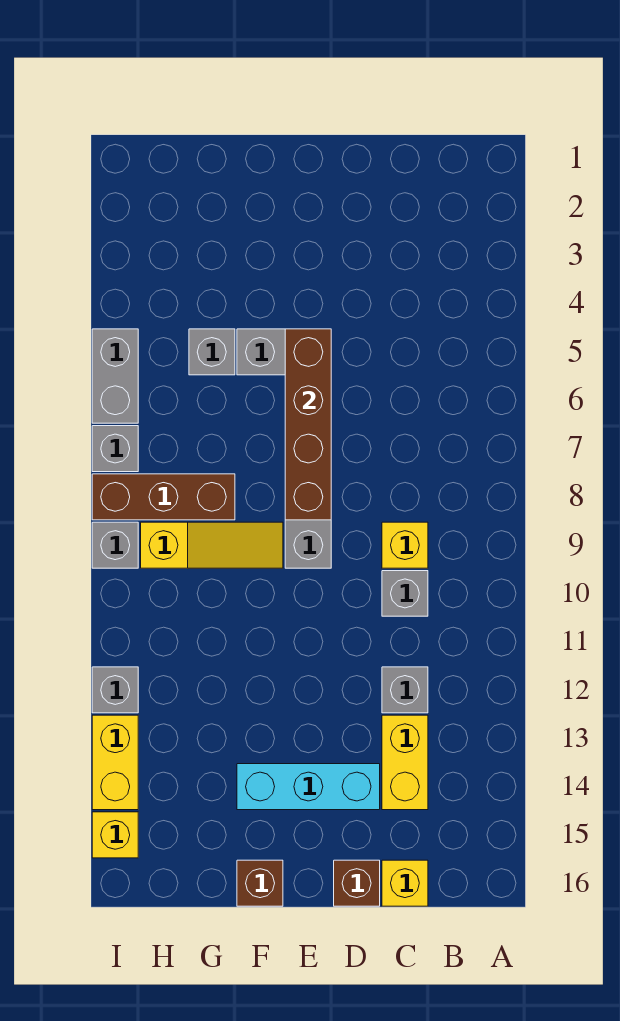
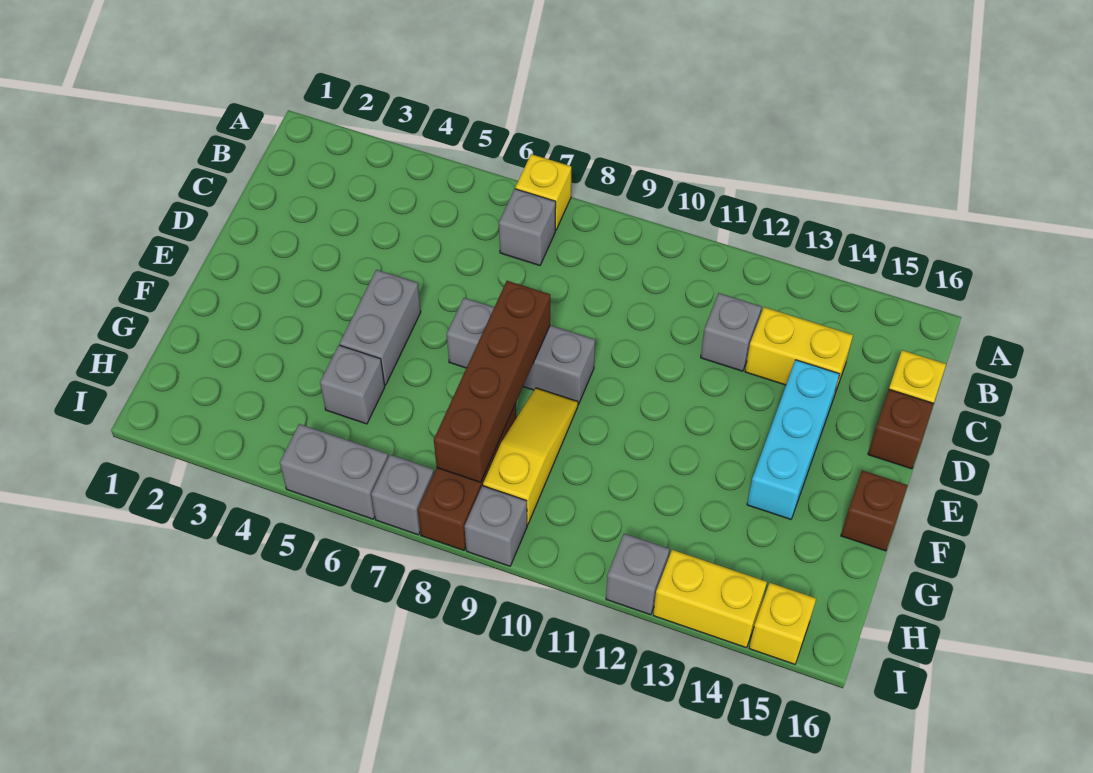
yellow 1x1 brick [382,522,428,568] -> yellow 1x1 brick moved to [515,154,571,230]
grey 1x1 brick [382,571,428,616] -> grey 1x1 brick moved to [499,189,556,266]
brown 1x4 brick [285,329,331,520] -> brown 1x4 brick turned to [434,281,550,482]

